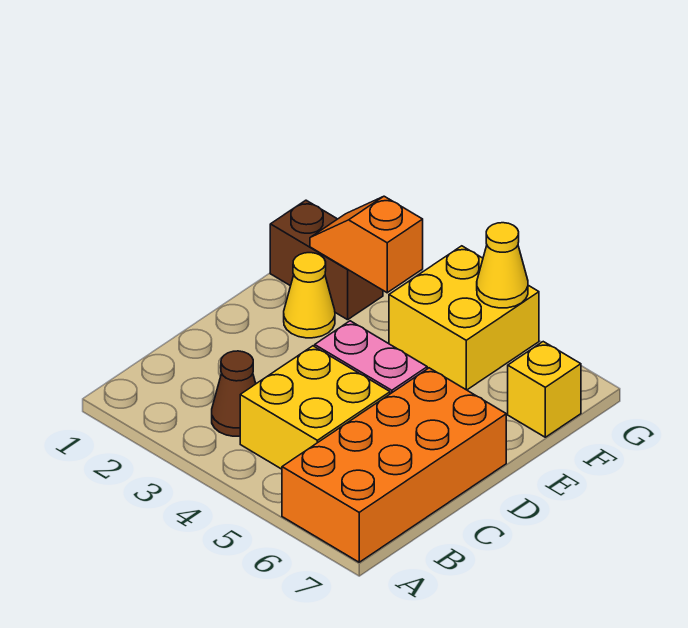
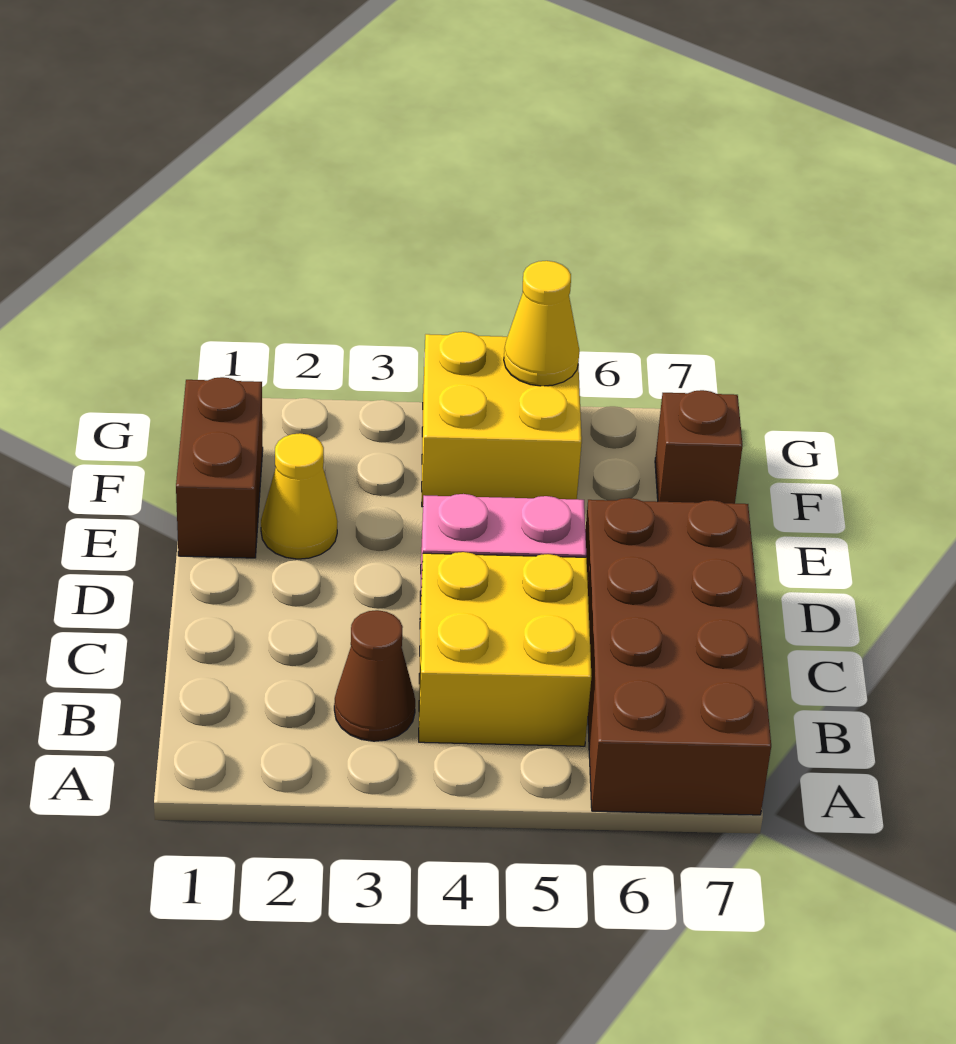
orange 2x4 brick [282,368,506,562] -> brown 2x4 brick [585,498,771,815]
brown 1x2 brick [270,200,383,320] -> brown 1x2 brick turned to [176,377,263,558]
orange 1x2 slope [310,196,423,293] -> none
yellow 1x1 brick [508,342,581,437] -> brown 1x1 brick [655,390,743,504]

